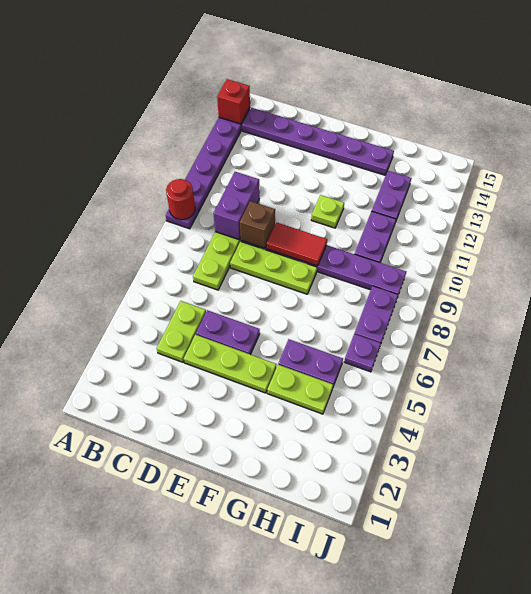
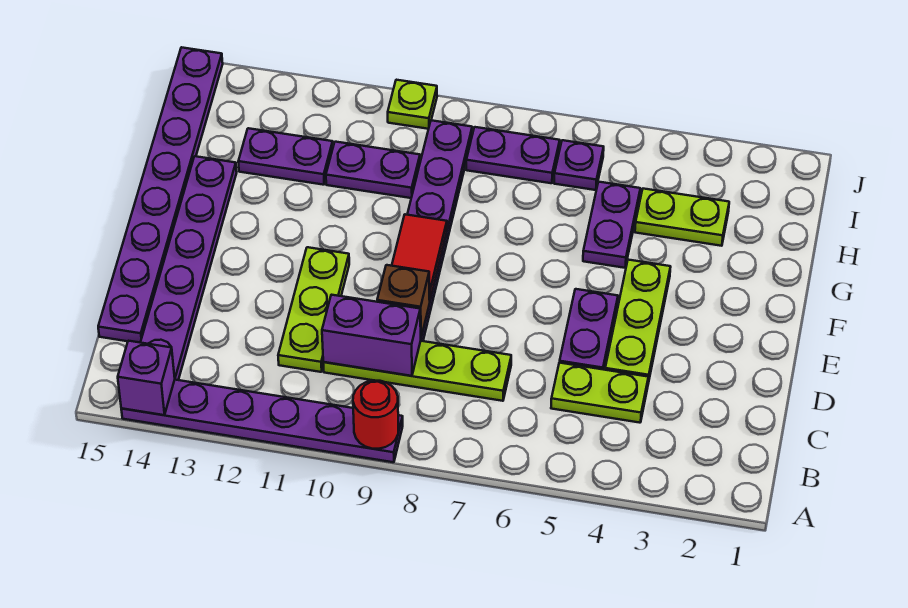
red 1x1 brick [217,79,250,124] -> purple 1x1 brick [118,341,175,415]
none -> purple 1x8 plate [98,47,223,342]
lime 1x3 plate [230,242,317,294] -> lime 1x3 plate moved to [278,247,349,372]
lime 1x1 plate [311,195,344,228] -> lime 1x1 plate moved to [388,80,437,129]
lime 1x2 plate [267,365,333,414] -> lime 1x2 plate turned to [635,189,729,246]

